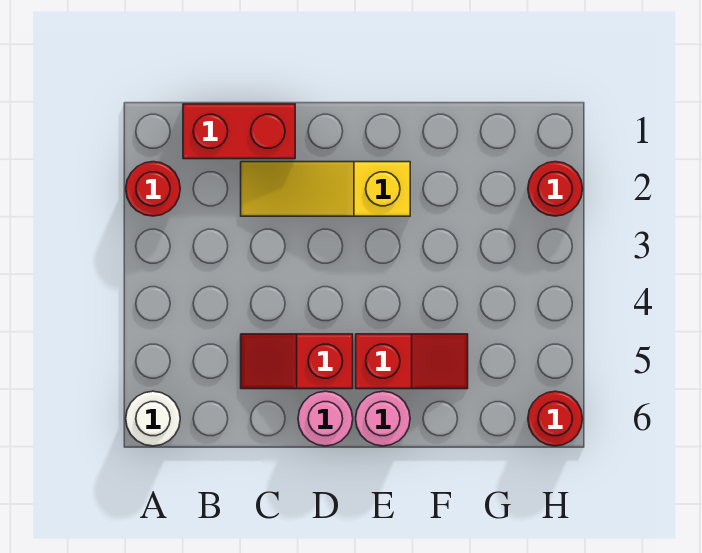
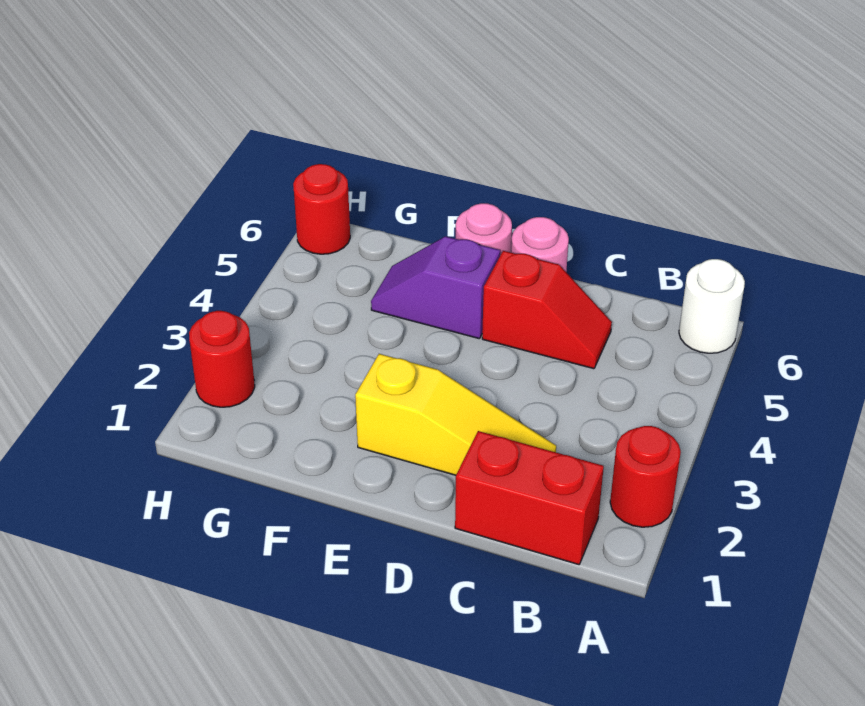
red 1x2 slope [356,334,468,389] -> purple 1x2 slope [371,236,500,339]

